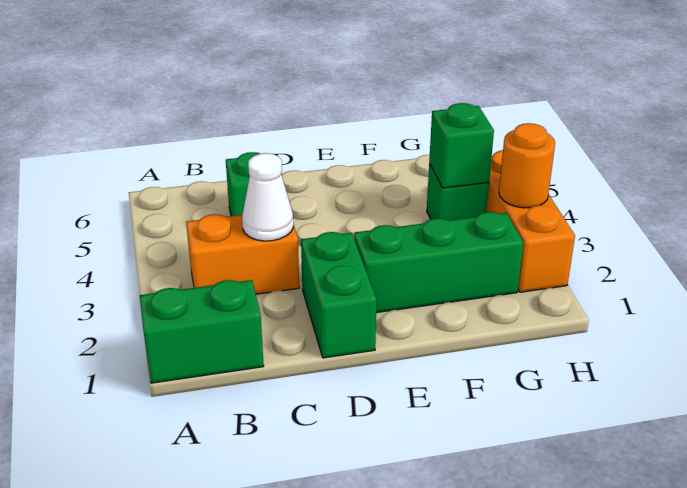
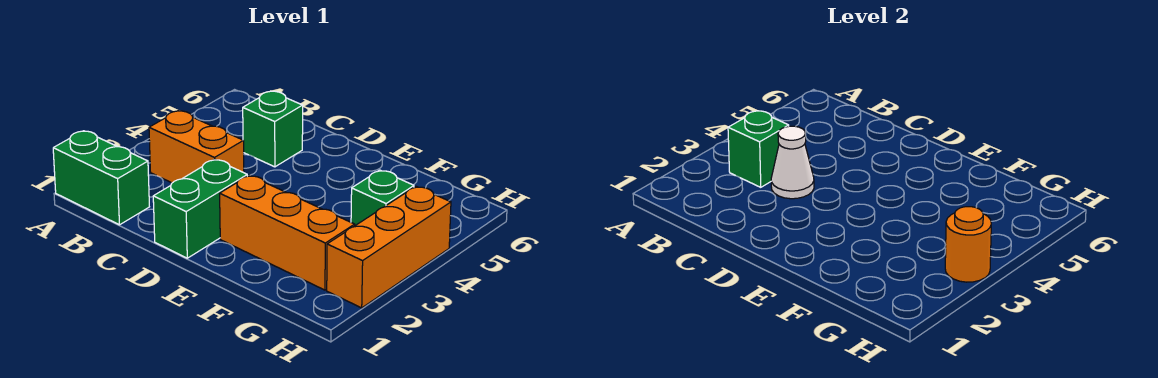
green 1x3 brick [354,212,523,313] -> orange 1x3 brick [220,175,355,290]
green 1x1 brick [429,103,494,188] -> green 1x1 brick moved to [728,111,789,187]

